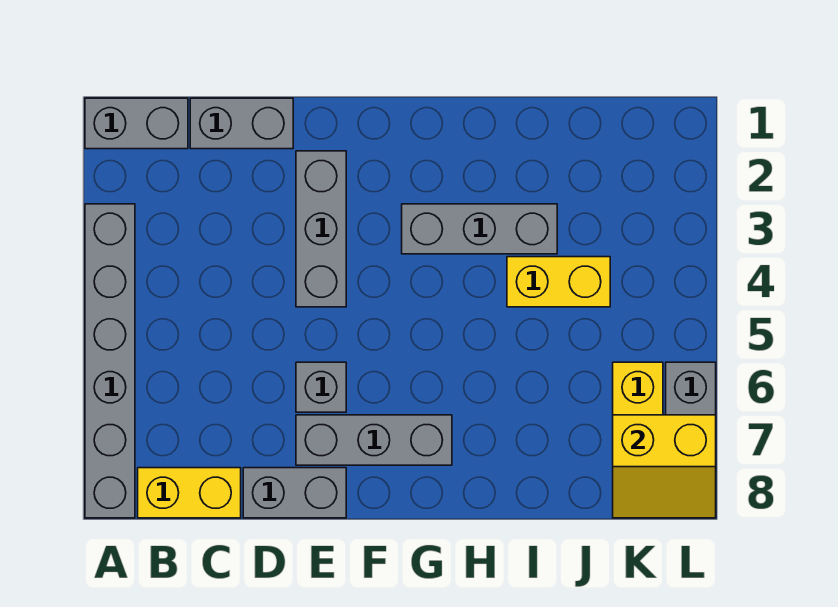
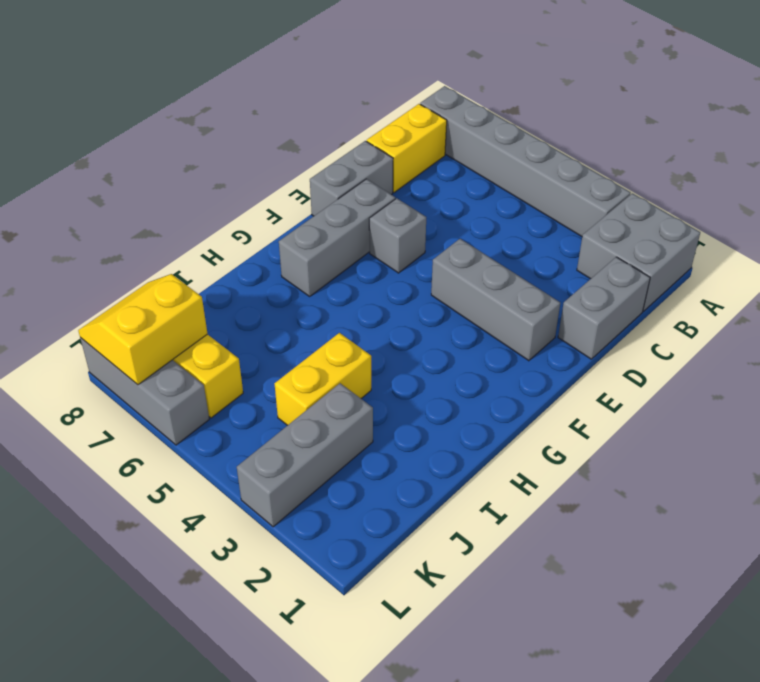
grey 1x2 brick [85,98,188,149] -> grey 2x2 brick [577,193,700,311]
grey 1x3 brick [402,204,557,254] -> grey 1x3 brick moved to [237,383,373,527]

